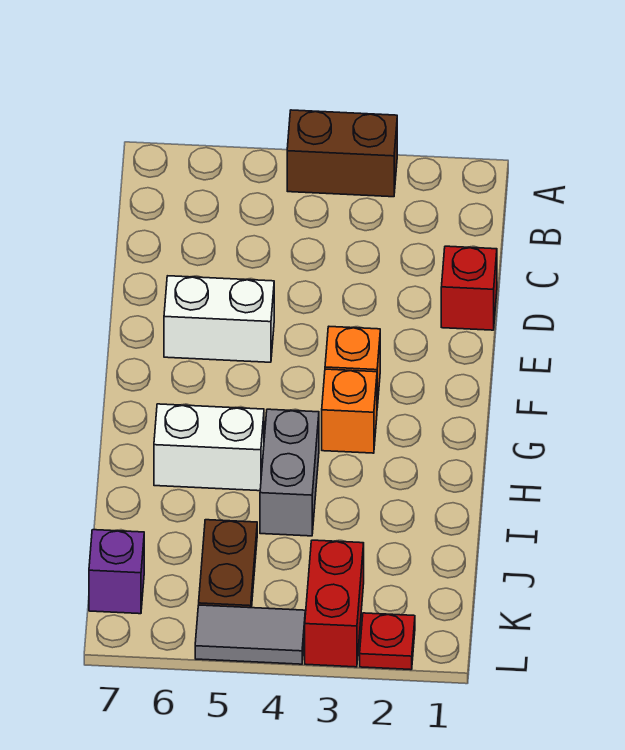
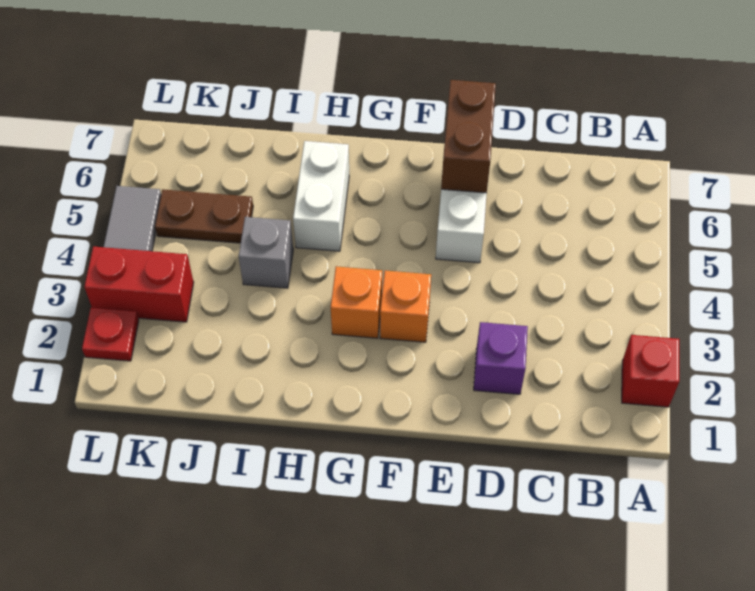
brown 1x2 brick [287,110,397,197] -> brown 1x2 brick moved to [441,80,496,193]
red 1x1 brick [441,246,497,330] -> red 1x1 brick moved to [622,335,679,407]
grey 1x2 brick [260,409,319,536] -> grey 1x1 brick [239,217,293,288]
purple 1x1 brick [89,530,144,614] -> purple 1x1 brick moved to [474,322,528,394]

